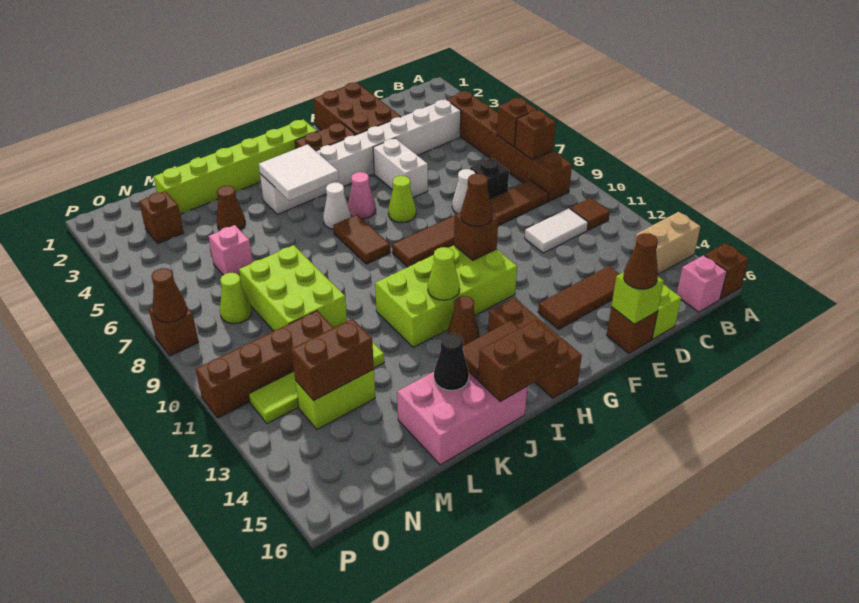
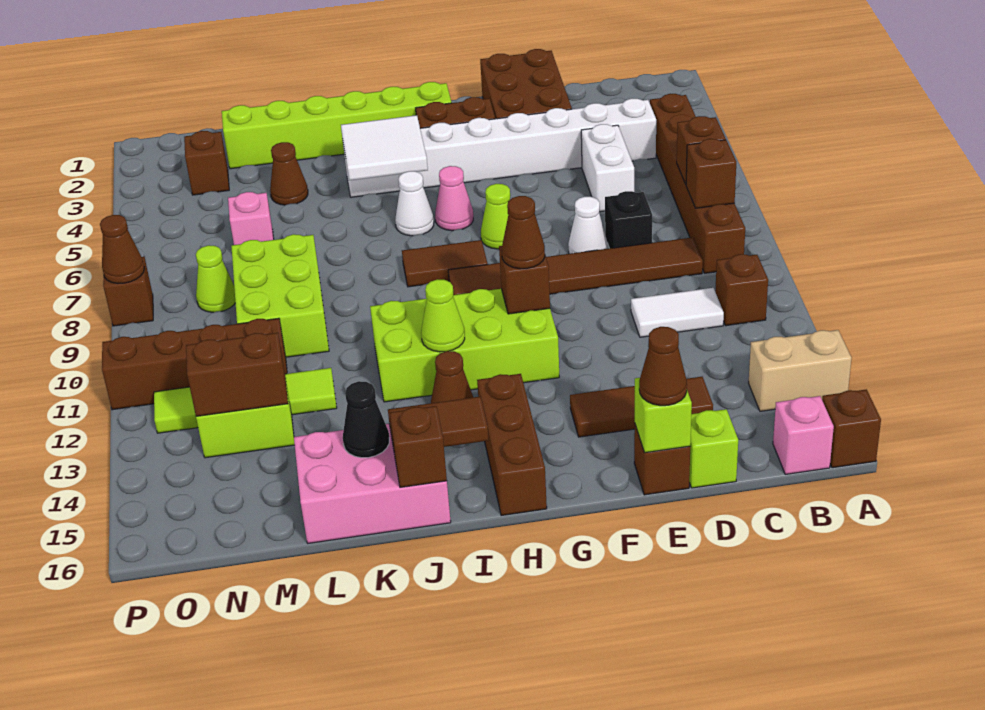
brown 1x1 tile [570,198,610,230] -> brown 1x1 brick [715,254,768,326]
white 1x2 brick [373,138,428,198] -> white 1x2 brick moved to [581,124,634,212]
brown 1x2 tile [333,215,390,264] -> brown 1x2 tile turned to [402,240,488,287]
brown 1x2 brick [478,320,559,402] -> brown 1x1 brick [390,406,447,487]

